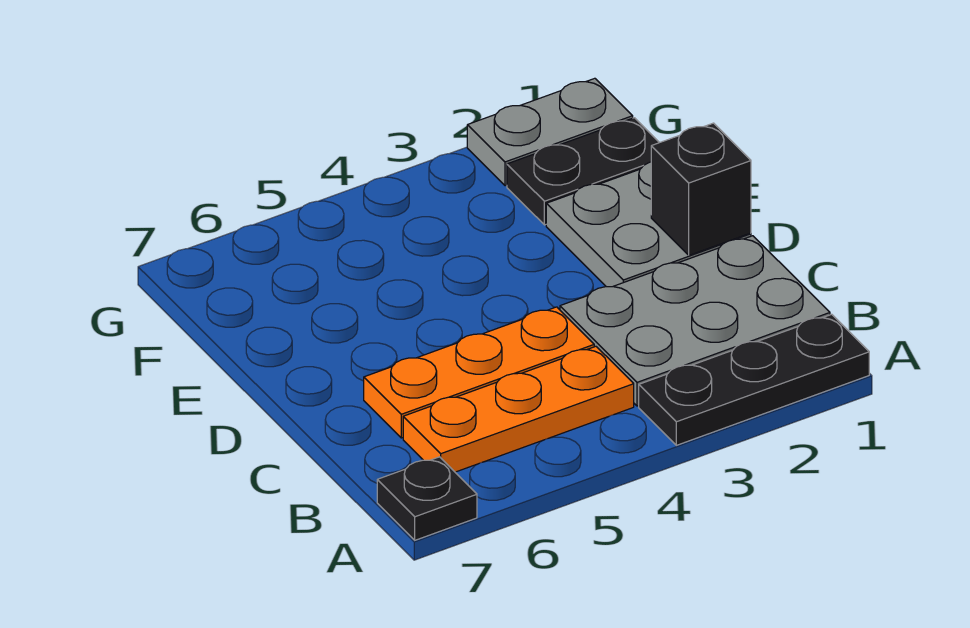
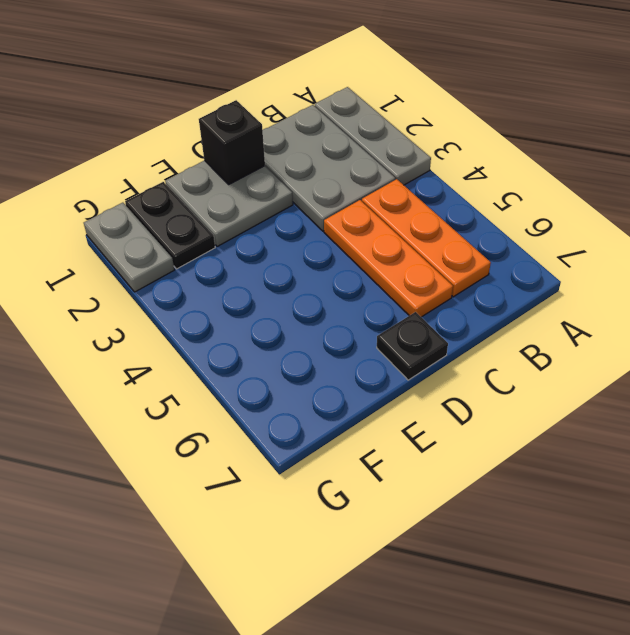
black 1x3 plate [639,314,869,445] -> grey 1x3 plate [315,87,431,185]
black 1x1 plate [377,457,477,540] -> black 1x1 plate moved to [377,312,448,380]

